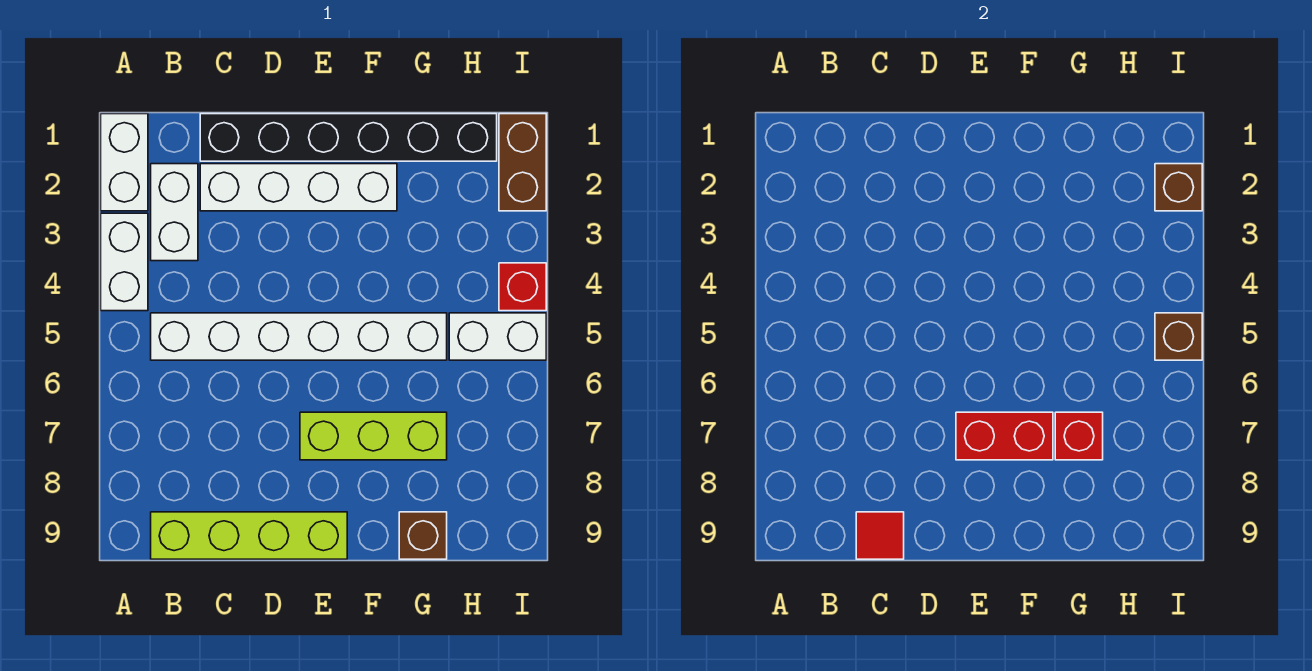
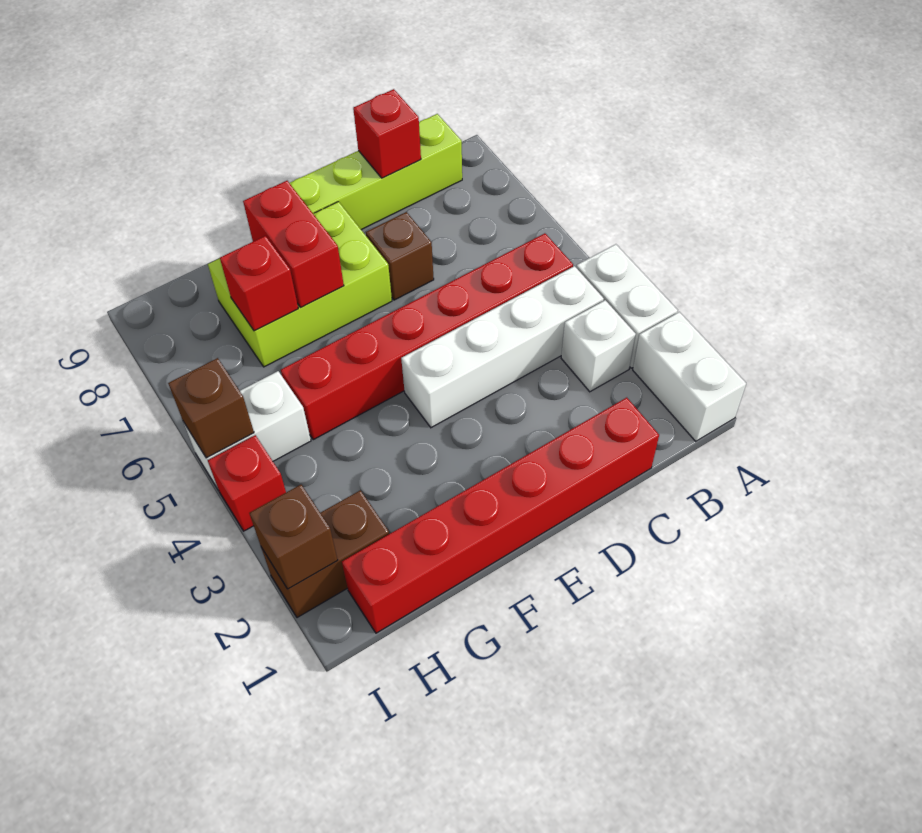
white 1x2 brick [151,164,198,261] -> white 1x1 brick [561,300,636,392]
white 1x6 brick [151,313,447,360] -> red 1x6 brick [281,233,573,440]
black 1x6 brick [200,114,497,161] -> red 1x6 brick [342,398,659,633]
white 1x4 brick [200,164,397,211] -> white 1x4 brick moved to [401,266,604,428]
red 1x1 tile [856,512,904,559] -> red 1x1 brick [353,89,421,178]
lime 1x3 brick [300,412,447,460] -> lime 2x3 brick [208,202,392,367]
red 1x2 brick [956,412,1053,460] -> red 1x2 brick turned to [243,181,344,307]
brown 1x1 brick [399,512,447,559] -> brown 1x1 brick moved to [366,212,434,300]
brown 1x2 brick [499,114,546,211] -> brown 1x2 brick turned to [261,490,389,618]

